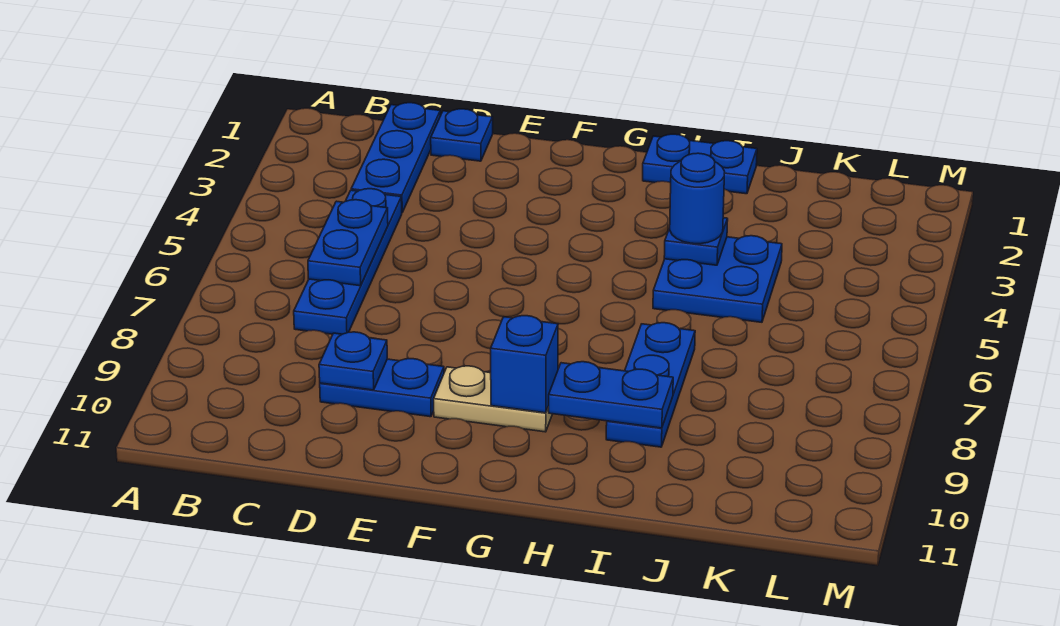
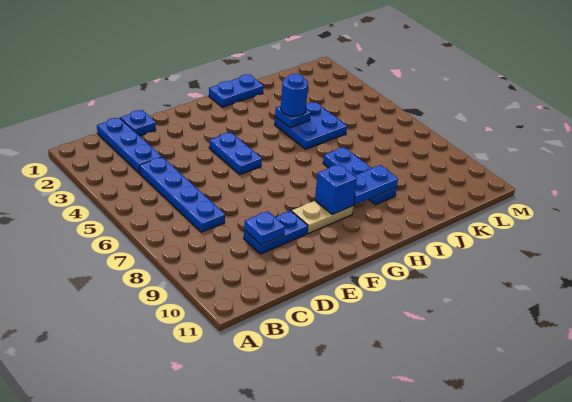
blue 1x2 plate [308,200,388,286] -> blue 1x2 plate moved to [209,132,262,175]

